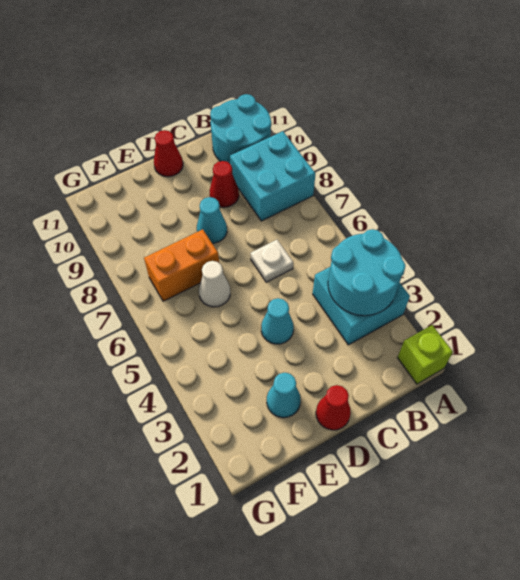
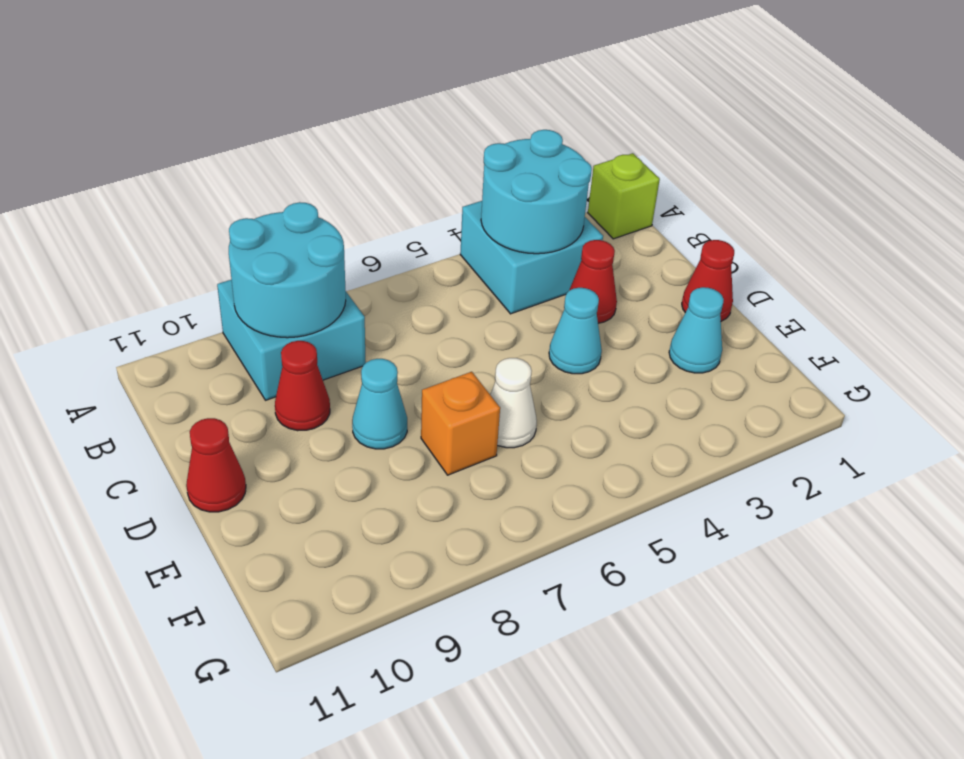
cyan 2x2 round brick [210,94,271,163] -> cyan 2x2 round brick moved to [229,202,346,338]
none -> red 1x1 cone [569,240,617,323]
white 1x1 plate [250,240,293,282] -> none
orange 1x2 brick [144,229,219,301] -> orange 1x1 brick [421,372,500,475]

